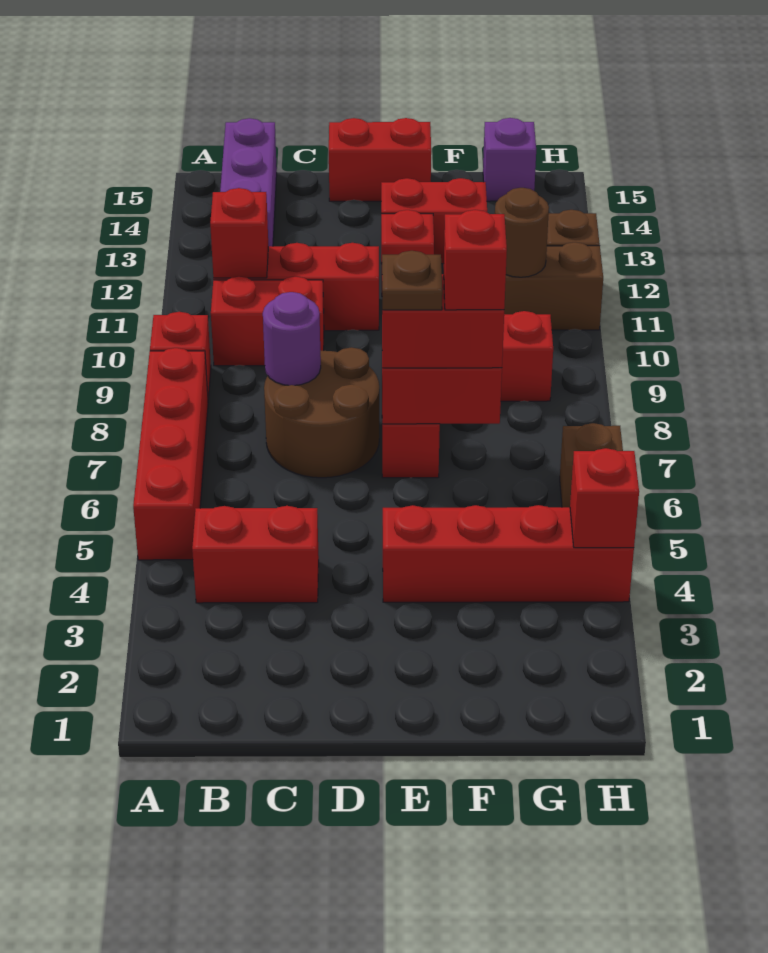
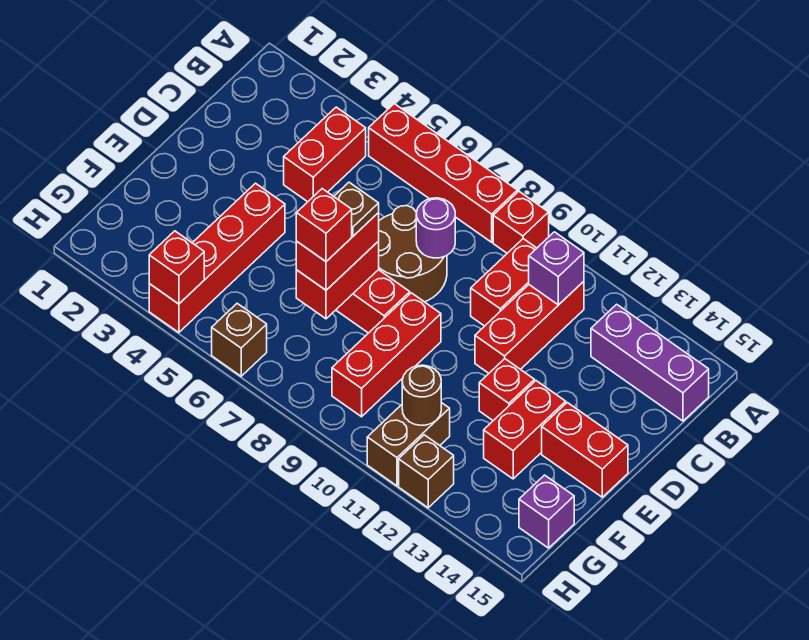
red 1x1 brick [210,188,268,278] -> purple 1x1 brick [529,232,584,305]
red 1x2 brick [329,118,431,201] -> red 1x2 brick turned to [542,403,628,497]

